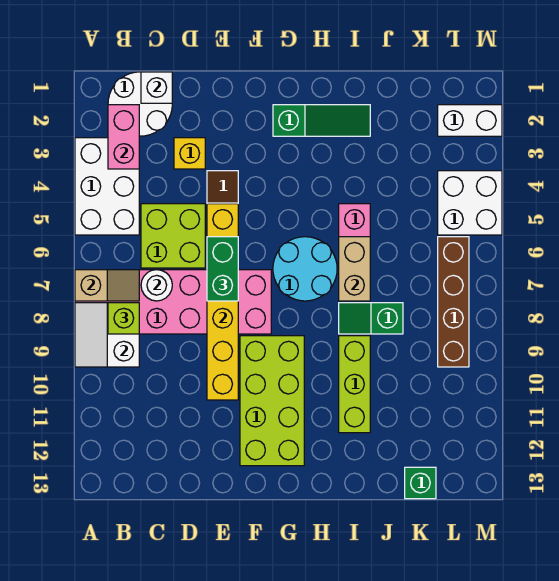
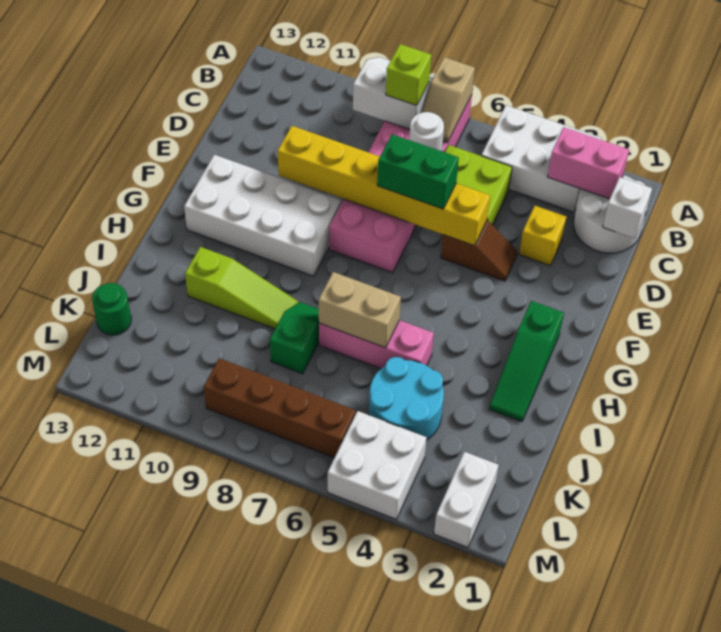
lime 2x4 brick [240,336,304,466] -> white 2x4 brick [184,155,341,276]
cyan 2x2 round brick [273,237,337,301] -> cyan 2x2 round brick moved to [369,357,444,440]
lime 1x3 brick [339,336,370,433] -> lime 1x3 slope [185,247,298,329]
green 1x1 brick [405,467,436,499] -> green 1x1 round brick [92,283,131,335]

